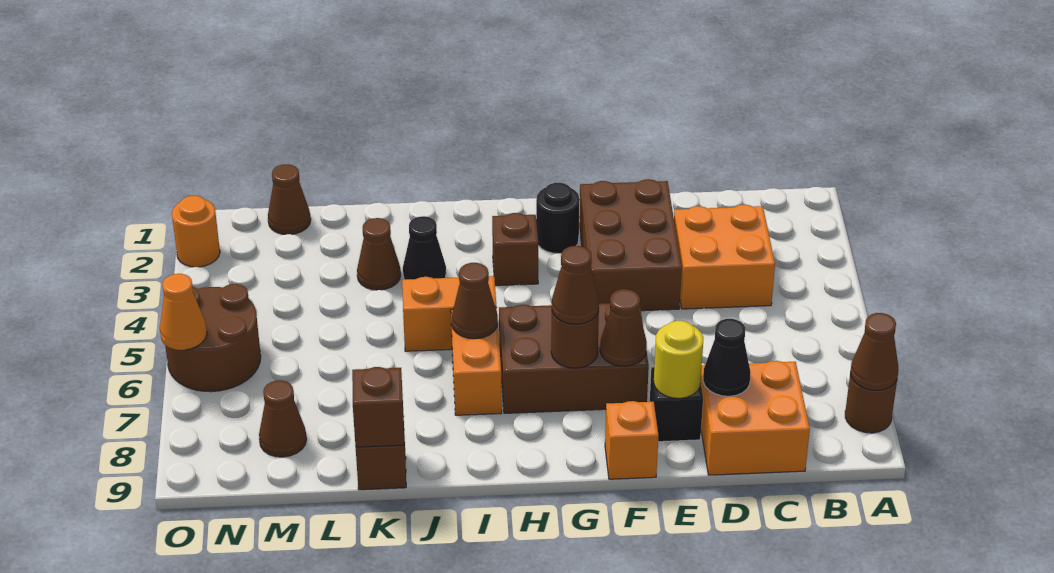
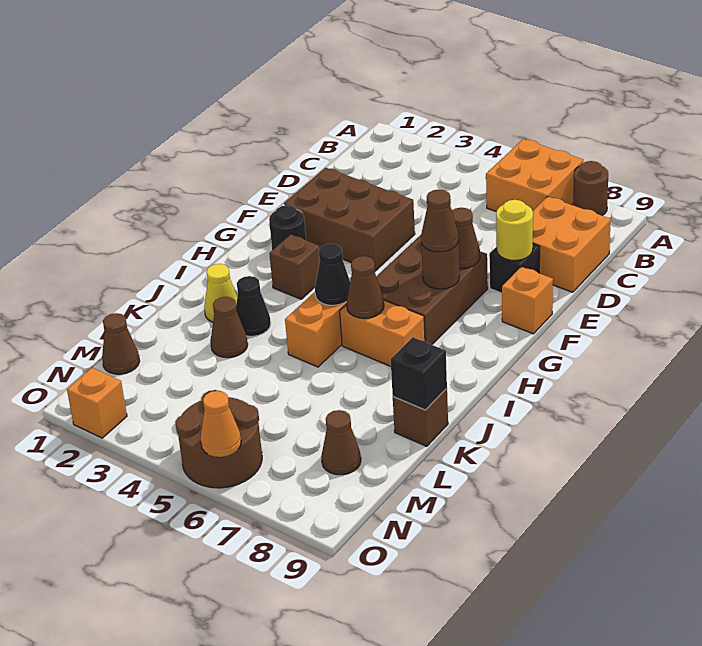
brown 1x1 cone [851,313,898,390] -> none
orange 2x2 brick [674,205,775,309] -> orange 2x2 brick moved to [486,139,583,212]
black 1x1 cone [703,319,751,396] -> black 1x1 cone moved to [315,244,350,305]
none -> yellow 1x1 cone [204,264,237,322]
brown 1x1 brick [352,367,404,447] -> black 1x1 brick [391,337,447,410]
orange 1x1 round brick [172,196,220,267] -> orange 1x1 brick [67,368,127,438]

